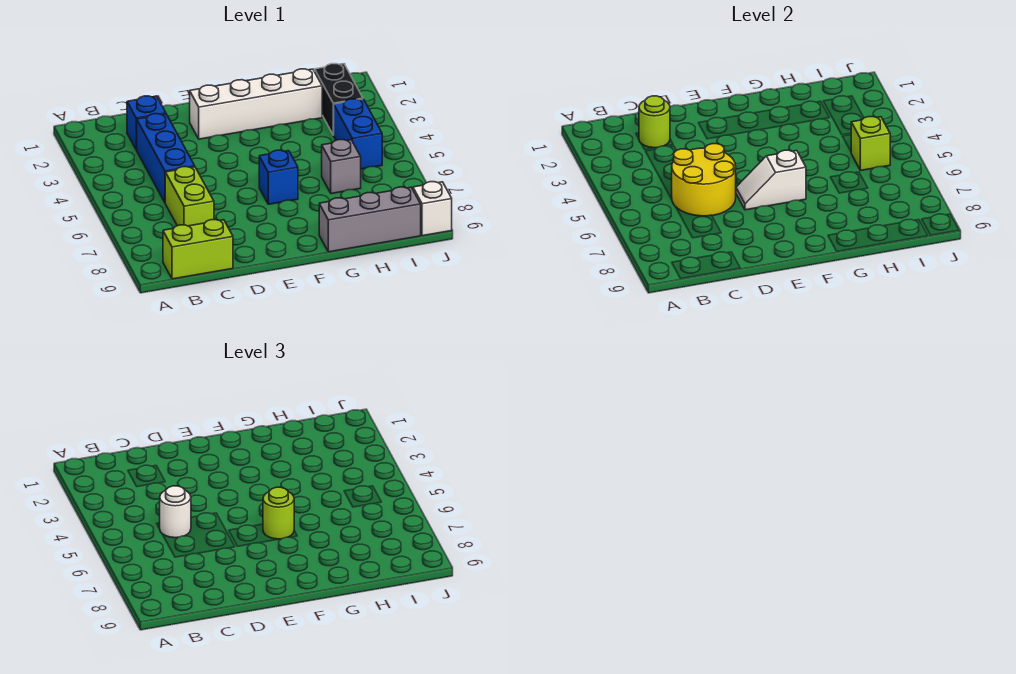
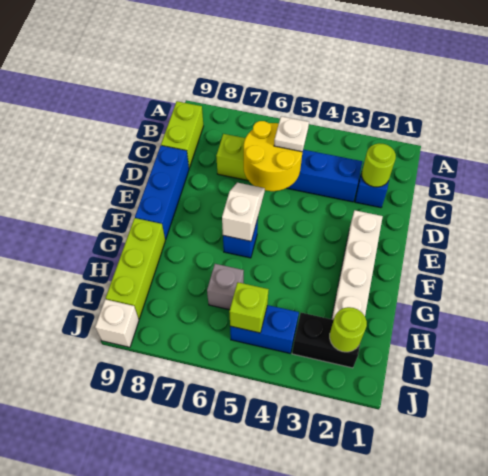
white 1x1 round brick [159,486,191,538] -> white 1x1 plate [274,116,309,152]
none -> blue 1x3 brick [135,146,189,240]
lime 1x1 round brick [263,487,294,539] -> lime 1x1 round brick moved to [330,307,367,352]
grey 1x3 brick [319,187,421,252] -> lime 1x3 brick [106,218,165,319]

